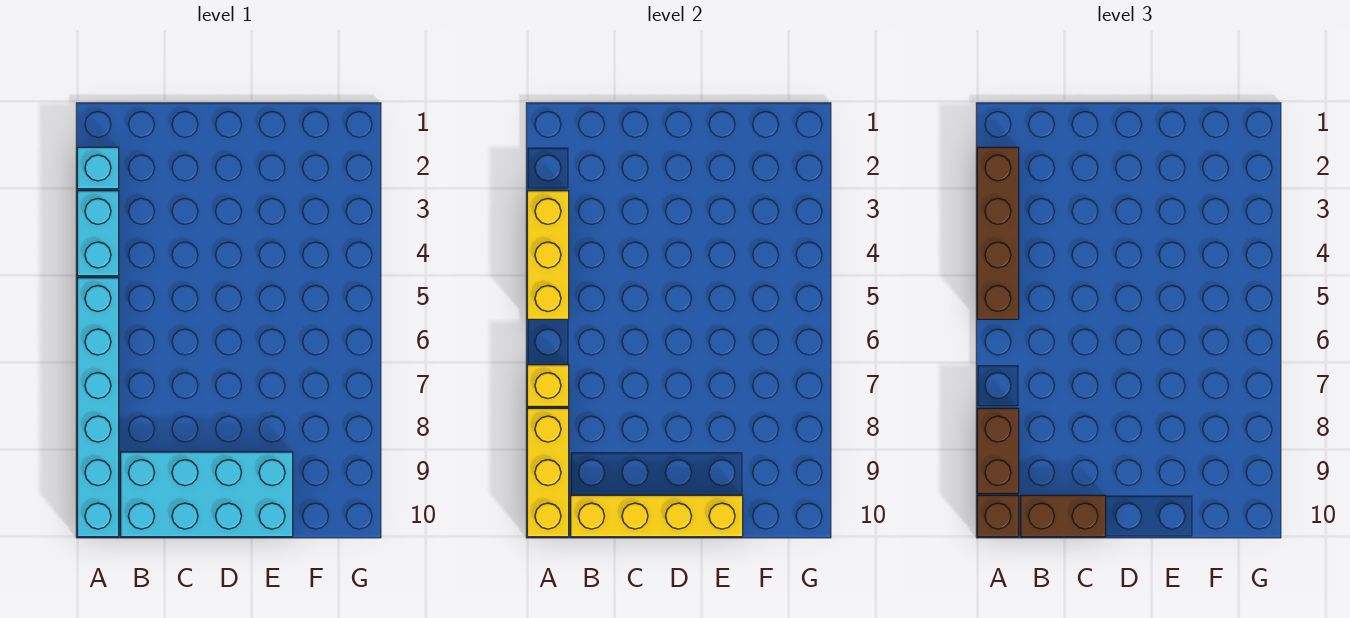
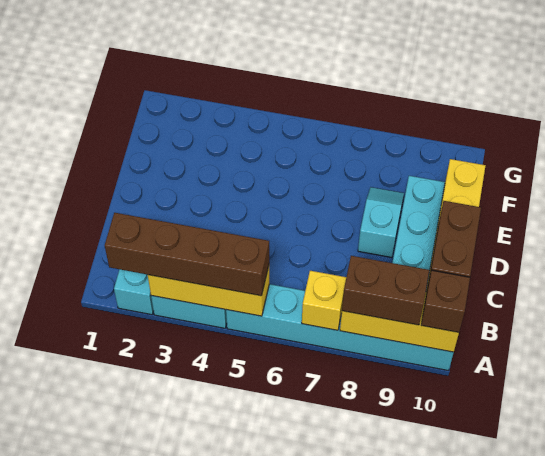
none -> cyan 1x2 slope [358,187,404,258]

